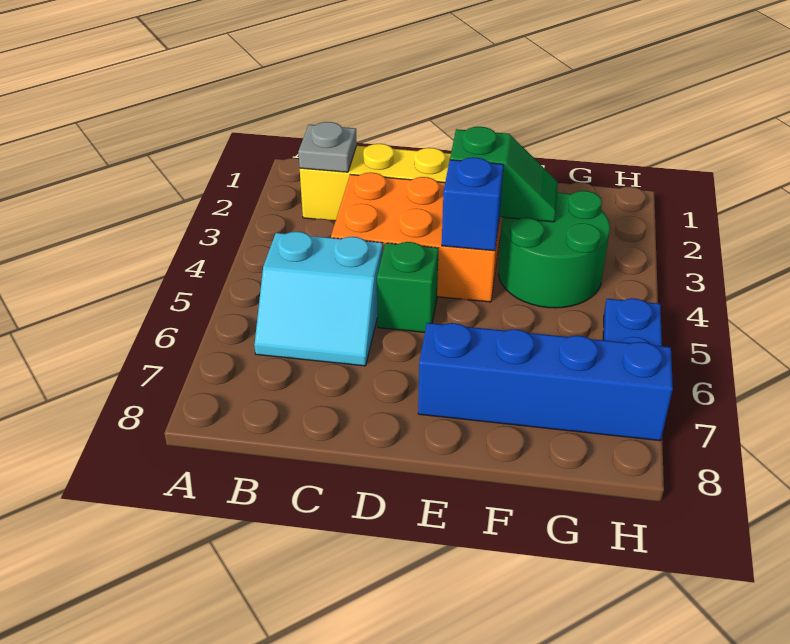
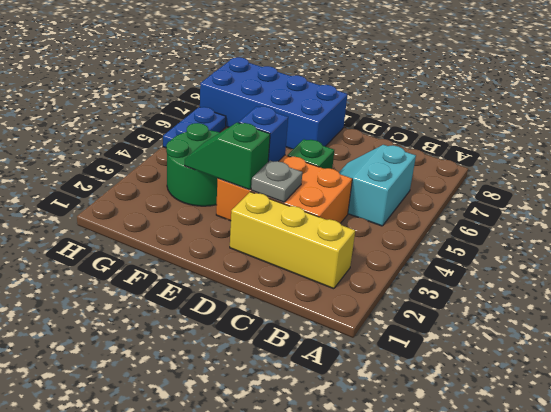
grey 1x1 plate [298,122,357,172] -> grey 1x1 plate moved to [251,161,302,202]
cyan 2x2 slope [254,232,383,366] -> cyan 2x2 slope turned to [339,145,416,226]
blue 1x4 brick [418,323,673,441] -> blue 2x4 brick [200,57,348,149]

